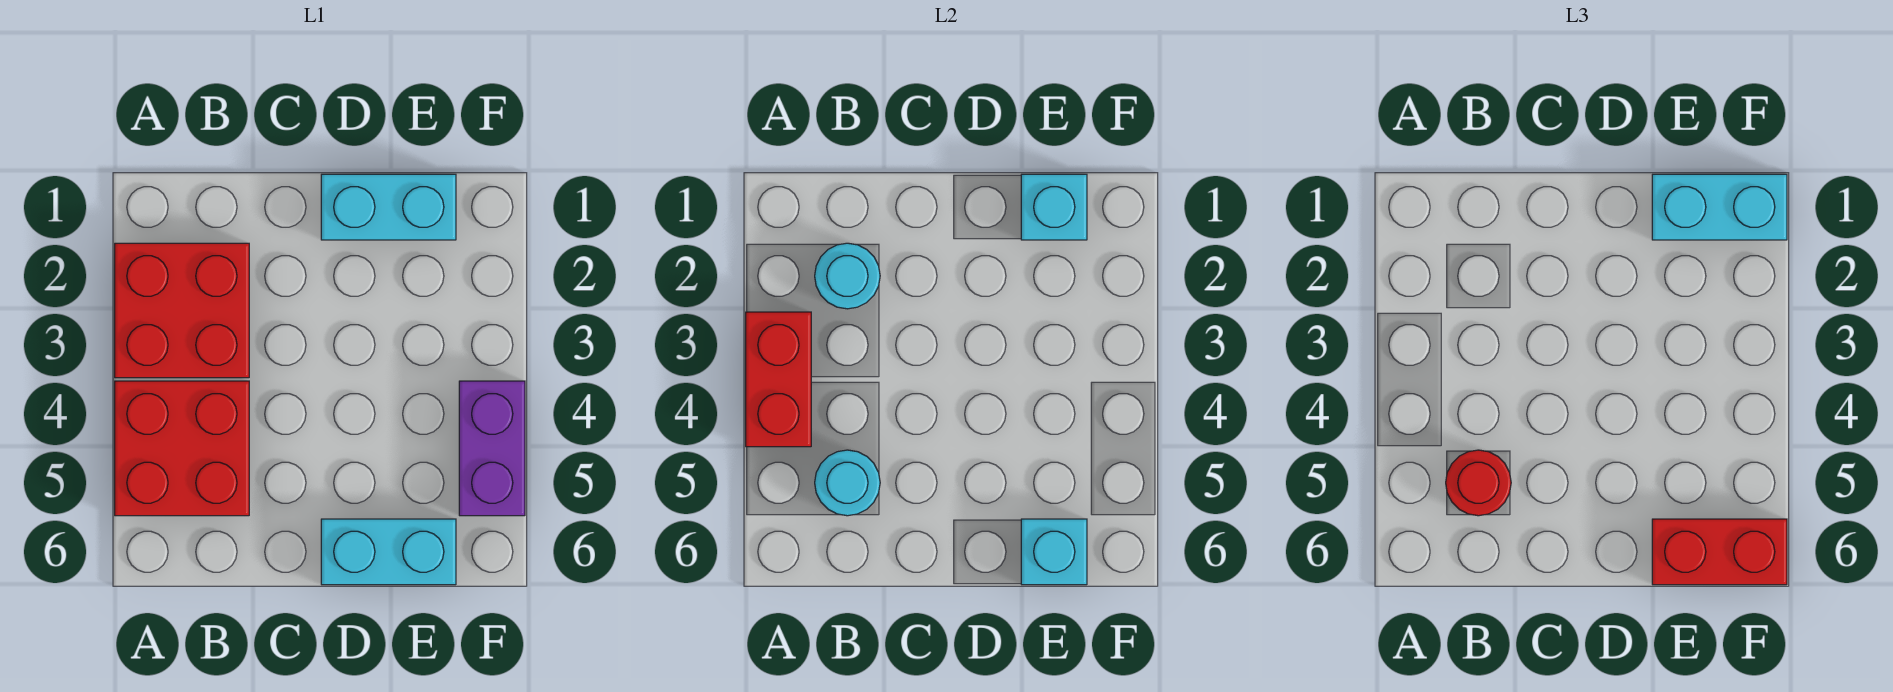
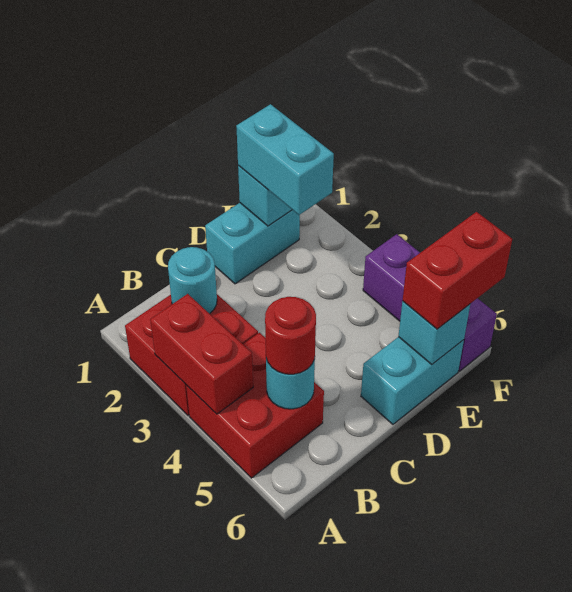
cyan 1x2 brick [1652,174,1787,240] -> cyan 1x2 brick turned to [236,104,334,215]
purple 1x2 brick [459,381,525,516] -> purple 1x3 brick [363,234,497,371]

